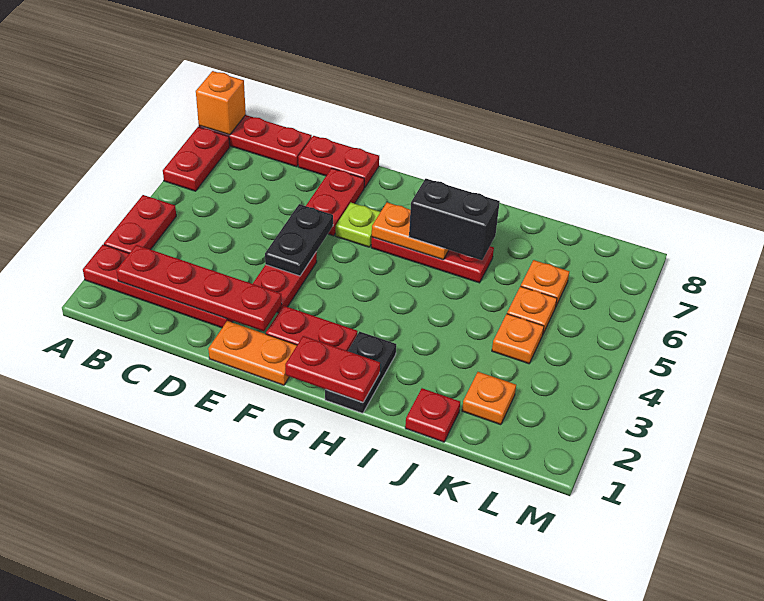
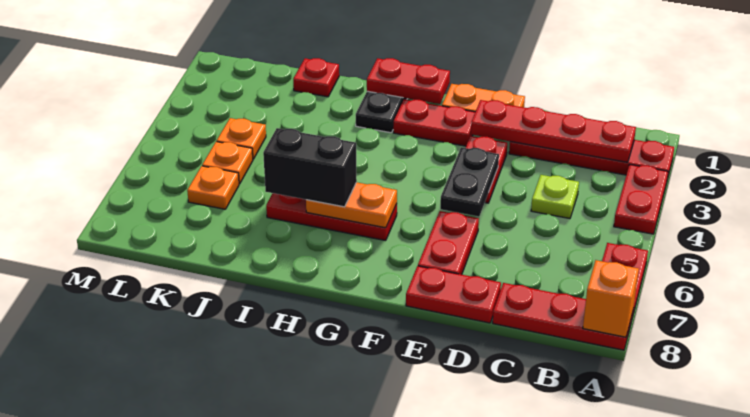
lime 1x1 plate [335,203,380,247] -> lime 1x1 plate moved to [531,175,579,219]
orange 1x1 plate [462,372,516,425] -> none

